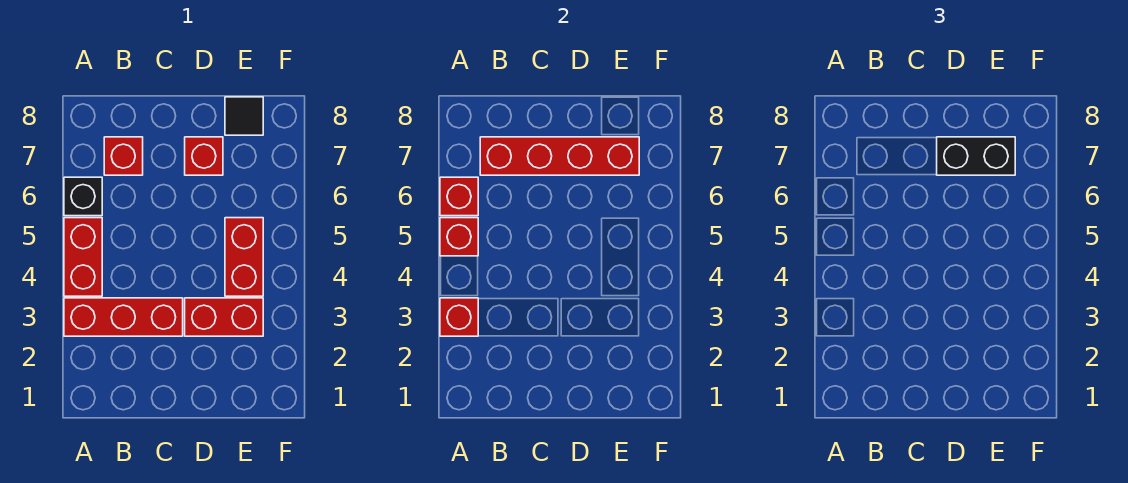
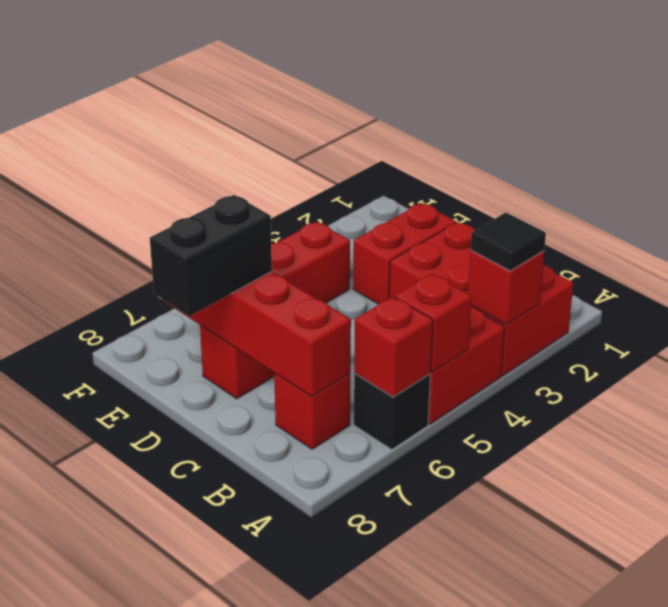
red 1x3 brick [64,298,183,336] -> red 2x3 brick [389,222,573,376]
red 1x2 brick [185,298,263,336] -> red 1x2 brick turned to [353,203,456,304]
black 1x2 brick [937,137,1015,175] -> black 1x2 brick turned to [150,195,272,316]
black 1x1 tile [225,97,263,135] -> black 1x1 tile moved to [471,213,546,271]

